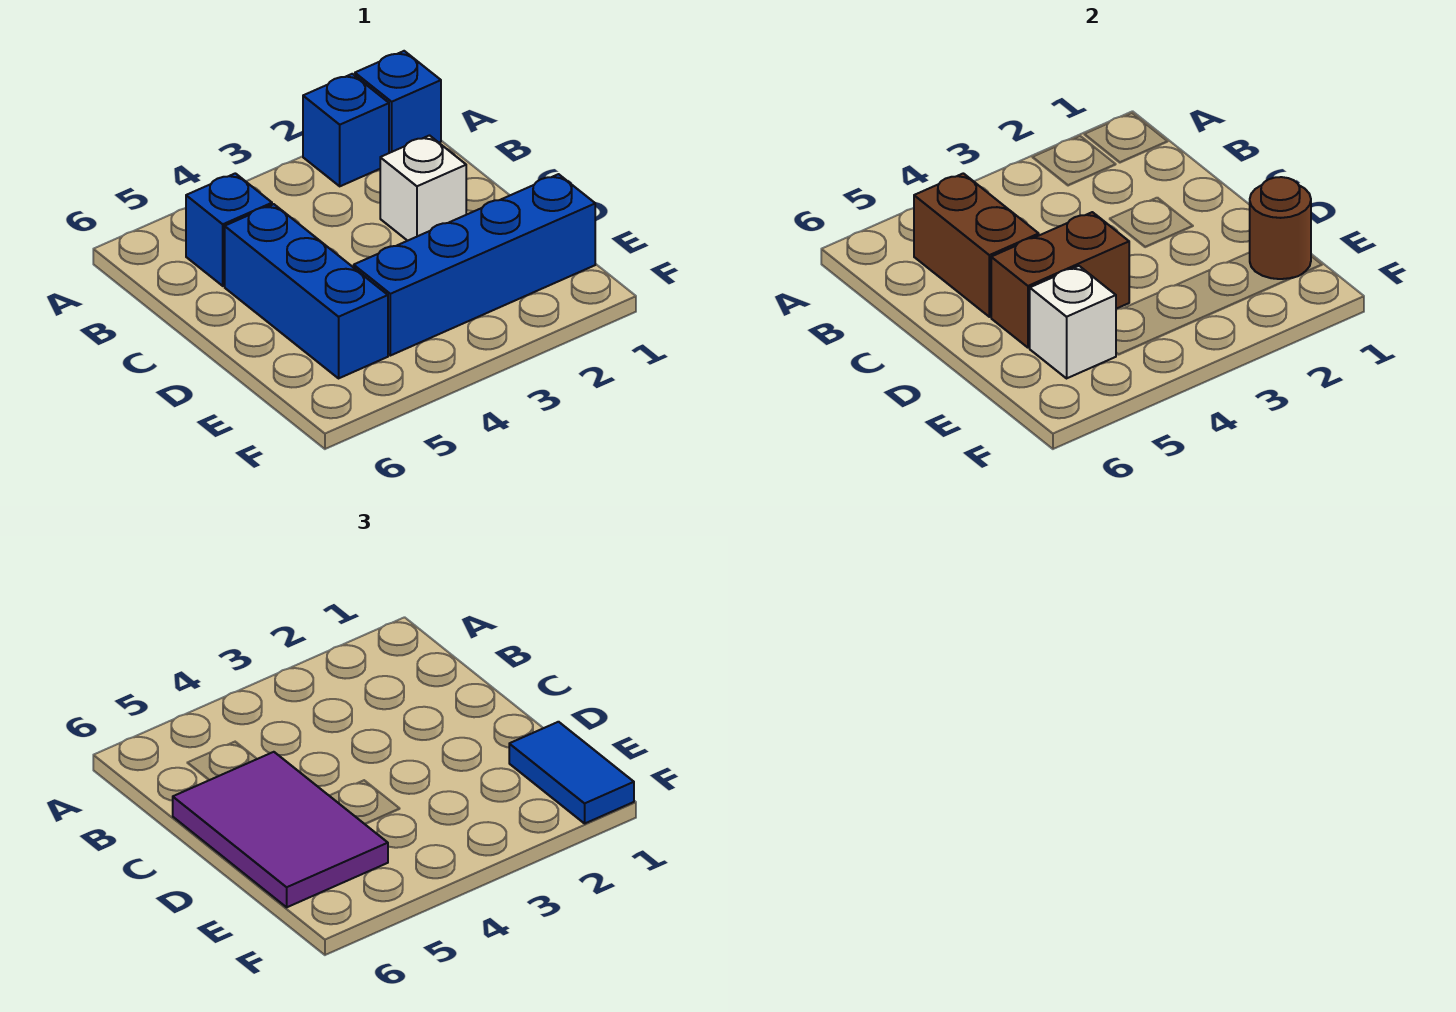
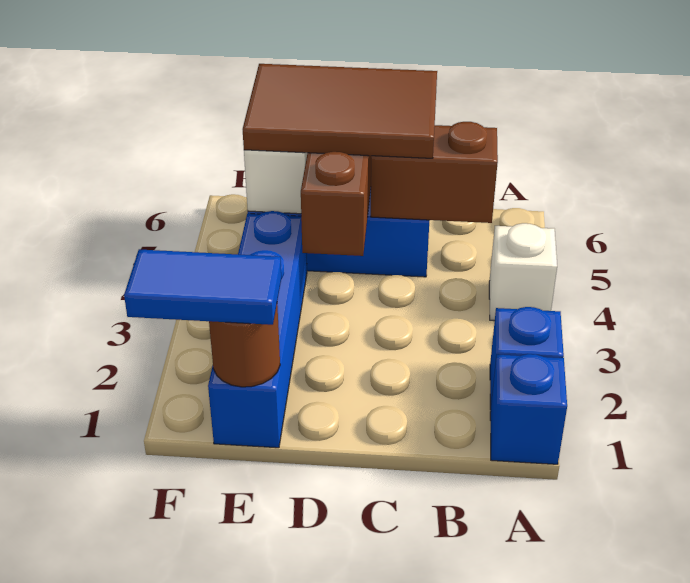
blue 1x1 brick [186,173,272,286] -> none
white 1x1 brick [380,136,466,241] -> white 1x1 brick moved to [489,223,557,321]
purple 2x3 tile [173,752,388,907] -> brown 2x3 tile [243,64,437,158]

